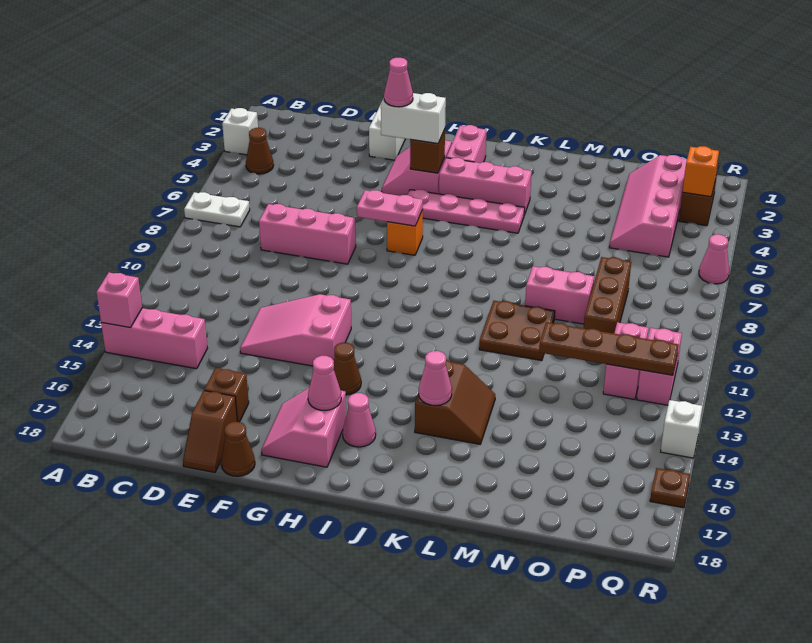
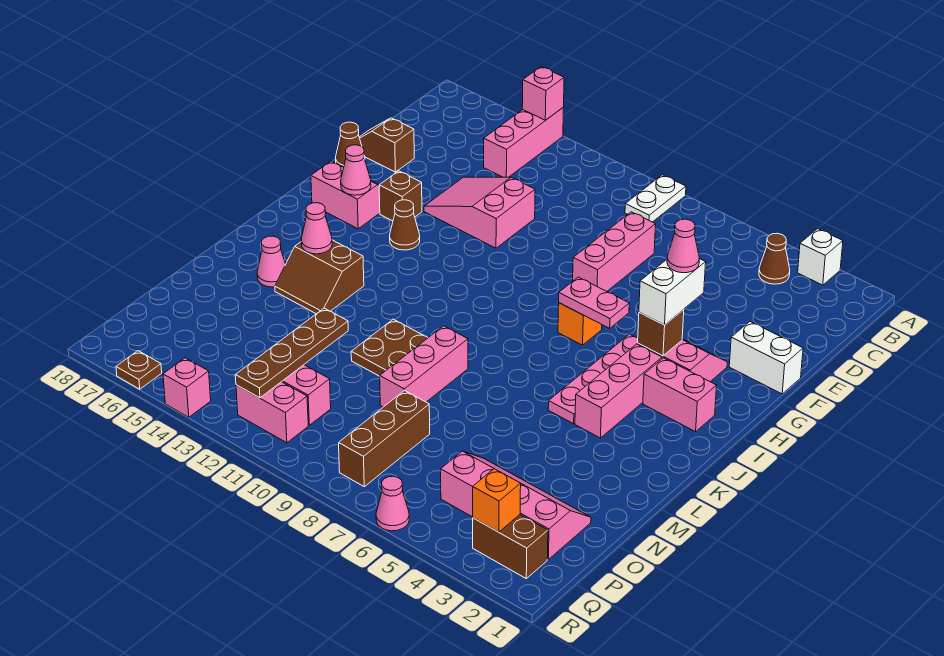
white 1x2 plate [184,192,250,227] -> white 1x2 plate moved to [625,175,686,222]
pink 2x3 slope [240,294,351,366] -> pink 2x3 slope turned to [424,177,535,248]
brown 1x1 brick [204,368,249,422] -> brown 1x1 brick moved to [379,171,422,221]
pink 1x2 plate [357,190,423,226] -> pink 1x2 plate turned to [559,277,629,328]
pink 1x1 cone [343,393,376,447] -> pink 1x1 cone moved to [257,236,286,287]
pink 1x2 brick [525,266,594,324] -> pink 1x3 brick [380,326,468,407]
brown 1x3 brick [584,257,631,333] -> brown 1x3 brick turned to [339,390,430,487]
white 1x1 brick [661,400,702,458] -> pink 1x1 brick [163,358,211,417]

